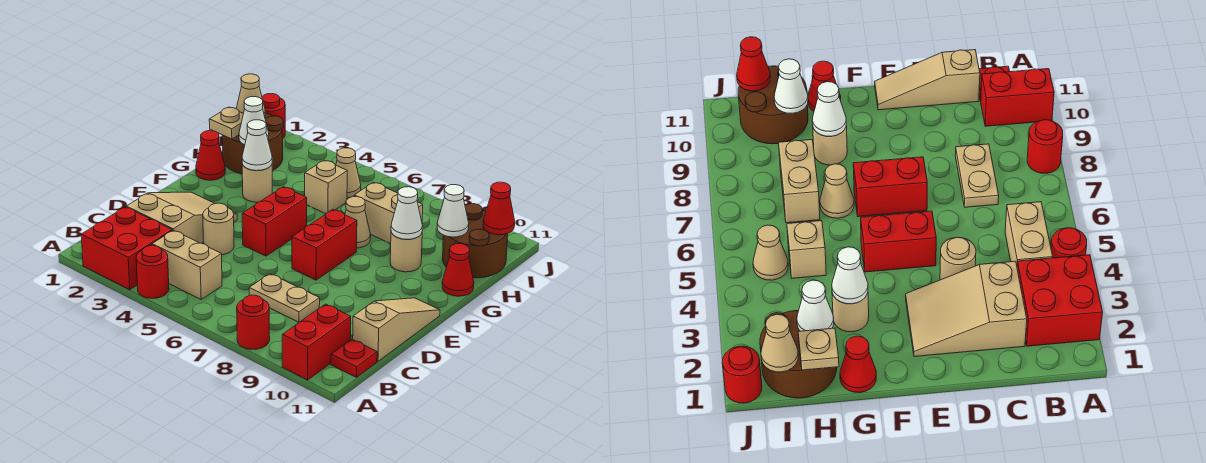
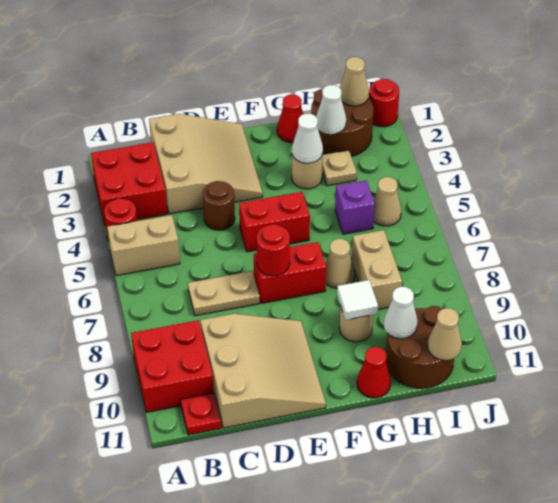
red 1x1 round brick [237,295,270,349] -> red 1x1 round brick moved to [257,225,290,276]
red 1x2 brick [282,304,351,380] -> red 2x2 brick [131,320,214,412]
tan 1x2 brick [152,230,222,299] -> tan 1x2 brick turned to [107,215,180,276]
tan 2x3 slope [126,192,237,243] -> tan 3x3 slope [149,114,263,214]
tan 1x2 plate [249,274,320,322] -> tan 1x2 plate turned to [188,271,260,316]
tan 1x3 slope [353,298,440,361] -> tan 3x3 slope [201,314,326,428]
tan 1x1 round brick [203,203,234,255] -> brown 1x1 round brick [203,181,235,230]
white 1x1 cone [391,187,423,239] -> white 1x1 tile [337,280,378,320]
tan 1x1 plate [209,107,243,139] -> tan 1x1 plate moved to [322,150,357,186]
tan 1x1 brick [305,160,347,214] -> purple 1x1 brick [335,180,375,234]
red 1x1 cone [483,182,515,235] -> tan 1x1 cone [427,308,462,360]

